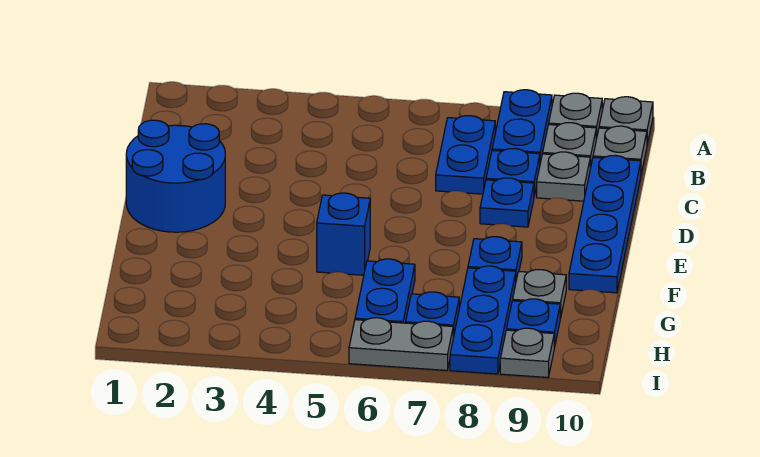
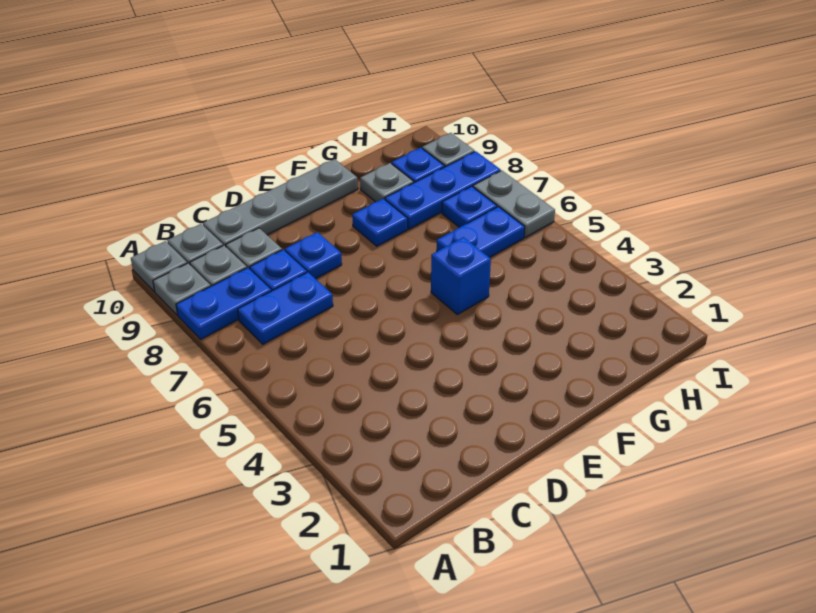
blue 1x4 plate [569,155,641,293] -> grey 1x4 plate [203,159,358,247]
blue 2x2 round brick [126,120,225,232] -> none

